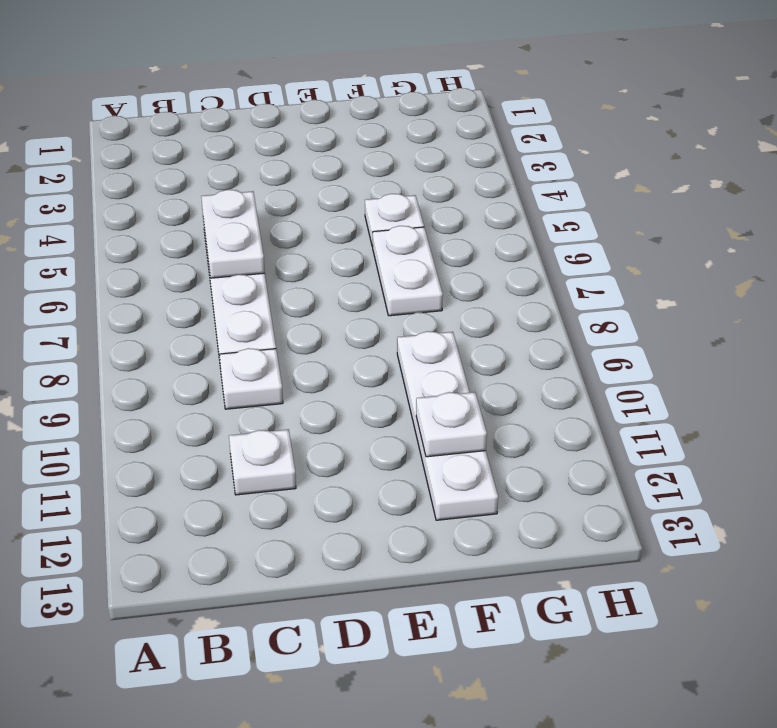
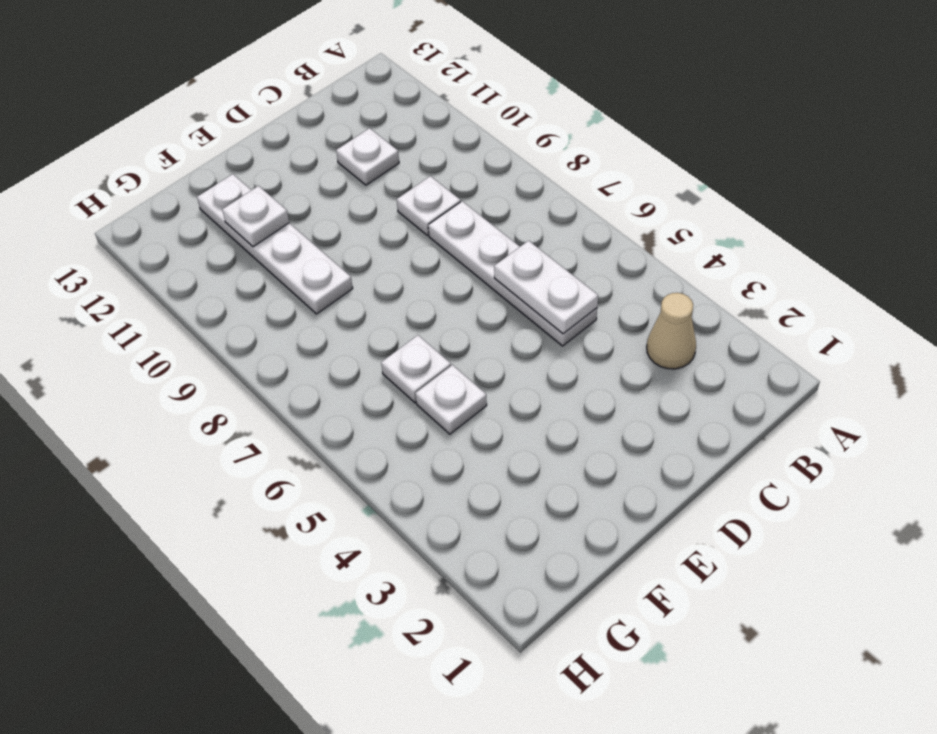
none -> tan 1x1 cone [647,293,696,369]
white 1x2 plate [373,226,443,316] -> white 1x1 plate [381,335,451,403]

